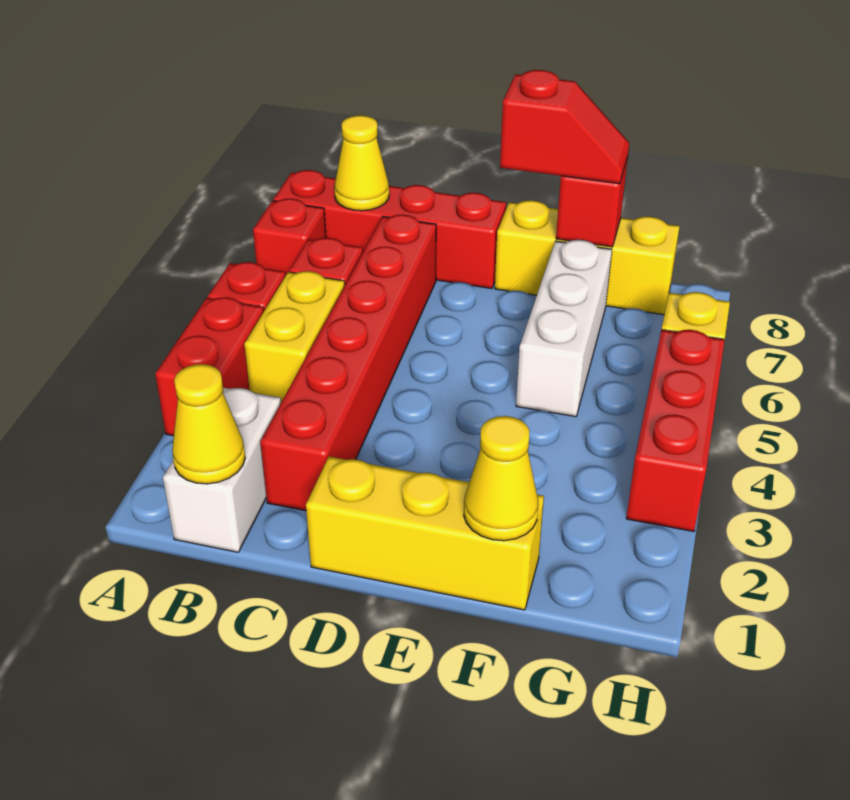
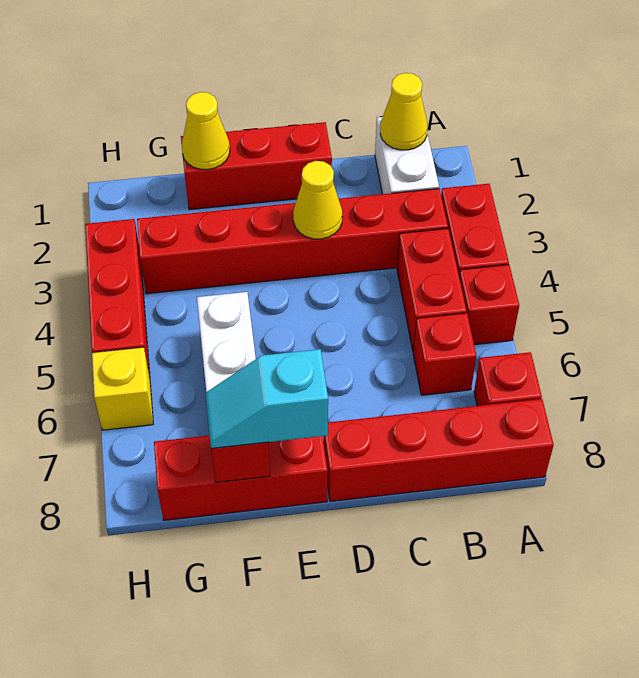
yellow 1x2 brick [244,271,345,402] -> red 1x2 brick [397,229,467,350]
yellow 1x1 cone [334,115,389,211] -> yellow 1x1 cone moved to [293,161,342,239]
red 1x6 brick [260,215,436,511] -> red 1x6 brick turned to [137,189,448,294]
yellow 1x3 brick [306,457,544,610] -> red 1x3 brick [181,122,332,210]
yellow 1x3 brick [495,200,680,315] -> red 1x3 brick [154,435,328,520]
red 1x2 slope [500,70,629,184] -> cyan 1x2 slope [205,349,328,448]

